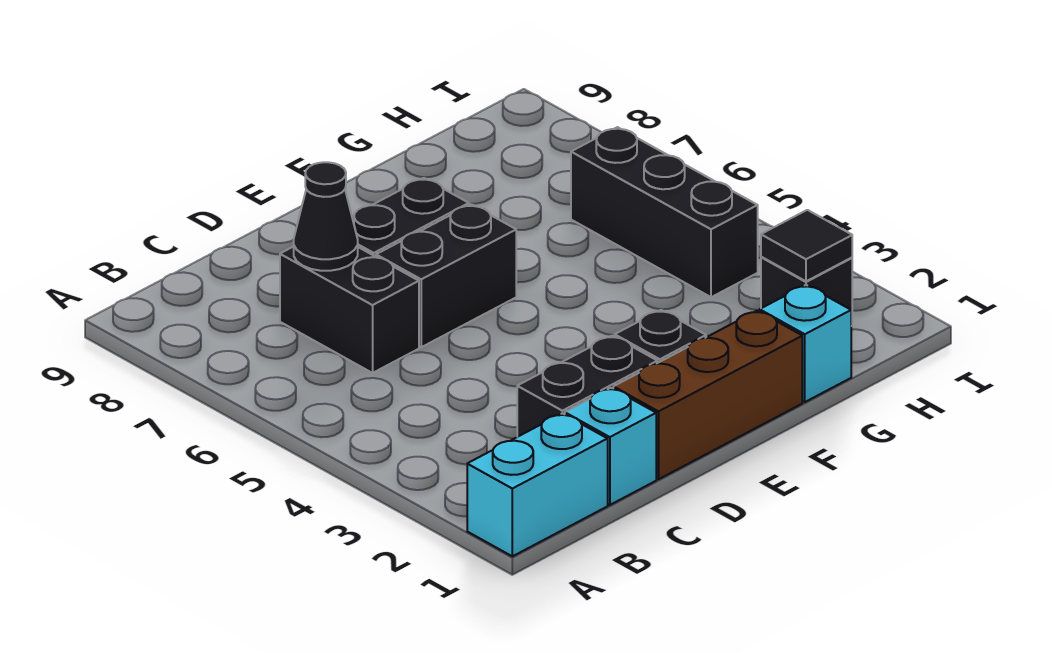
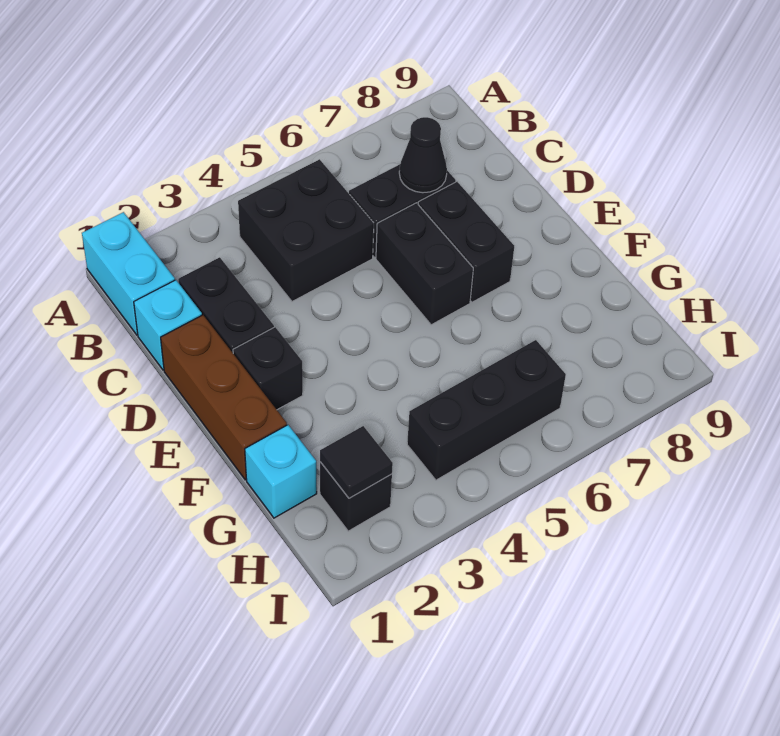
none -> black 2x2 brick [238,159,374,302]

